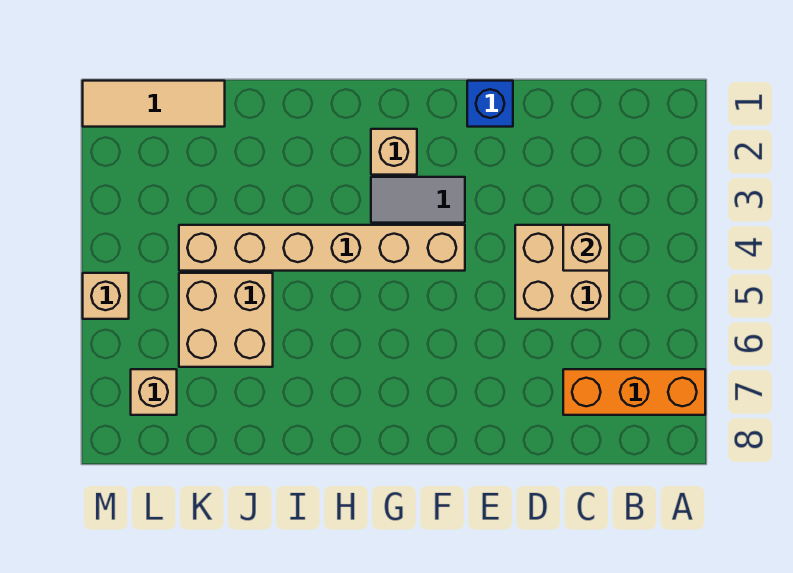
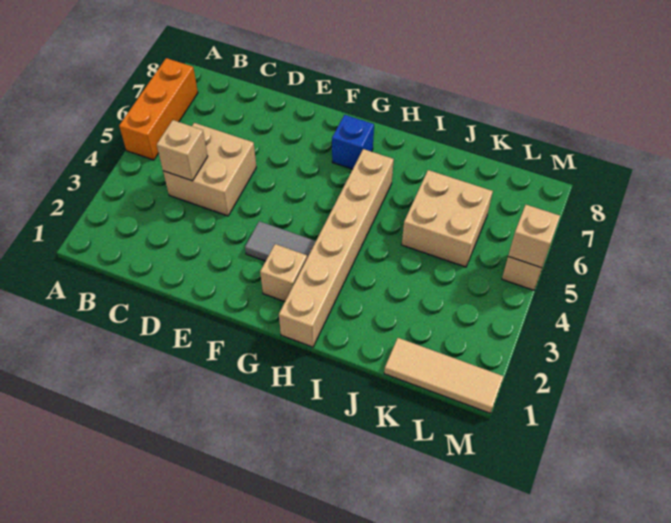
orange 1x3 brick [563,369,705,415] -> orange 1x3 brick turned to [119,58,198,160]
blue 1x1 brick [467,81,513,127] -> blue 1x1 brick moved to [332,115,374,169]
tan 1x6 brick [179,225,465,271] -> tan 1x6 brick turned to [279,149,394,347]
tan 1x1 brick [131,369,177,415] -> tan 1x1 brick moved to [508,205,560,268]

